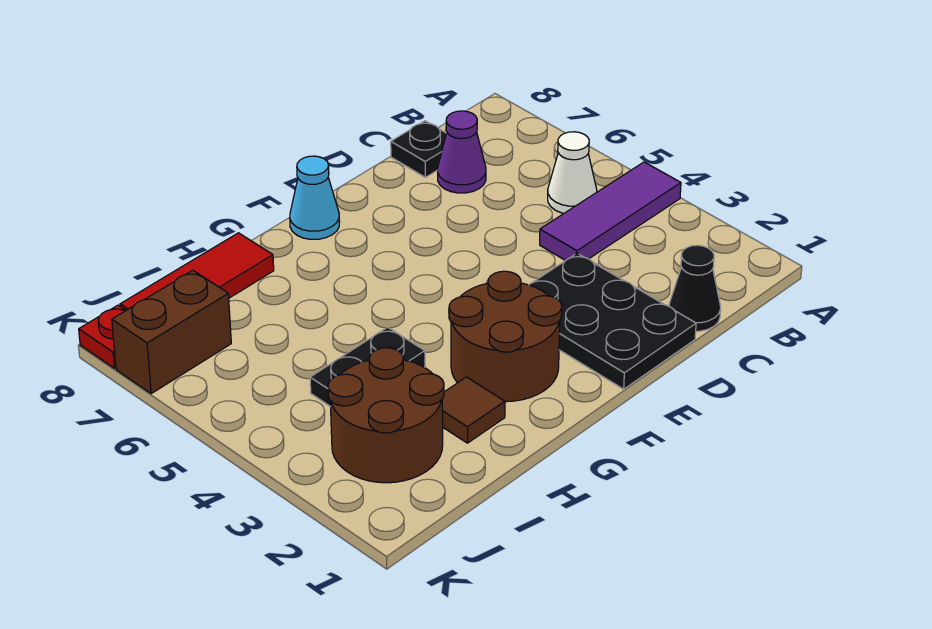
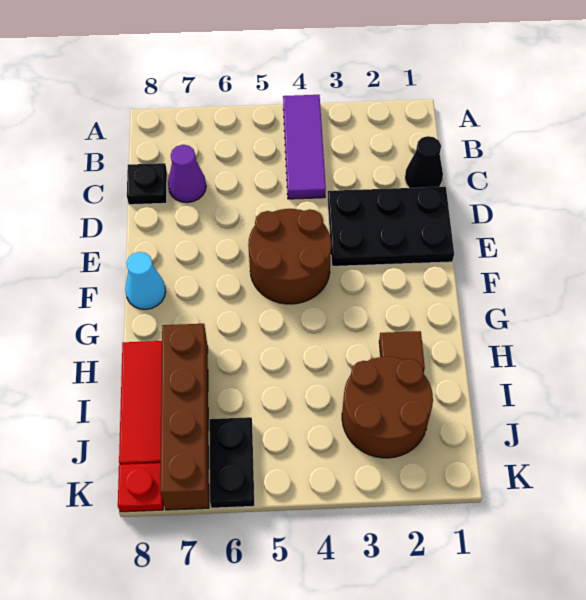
white 1x1 cone [548,132,597,213] -> none
brown 2x2 round brick [449,271,562,402] -> brown 2x2 round brick moved to [248,209,331,304]
black 1x2 plate [310,327,425,406] -> black 1x2 plate moved to [209,417,255,508]
brown 1x2 brick [112,271,231,393] -> brown 1x4 brick [160,324,209,510]

